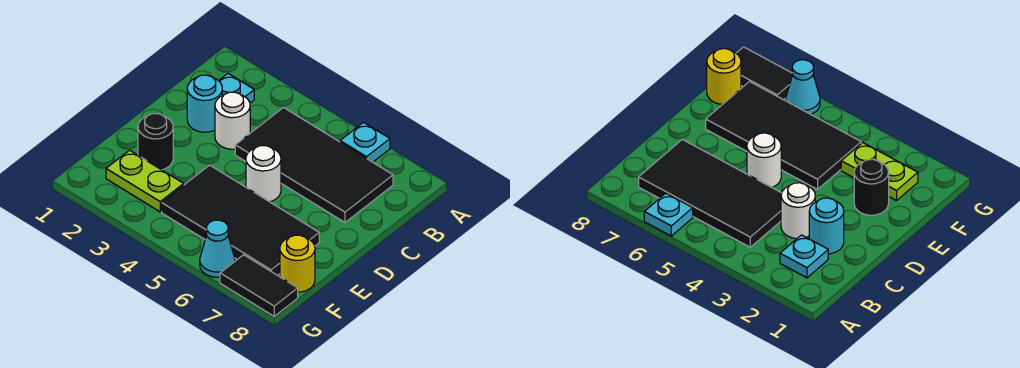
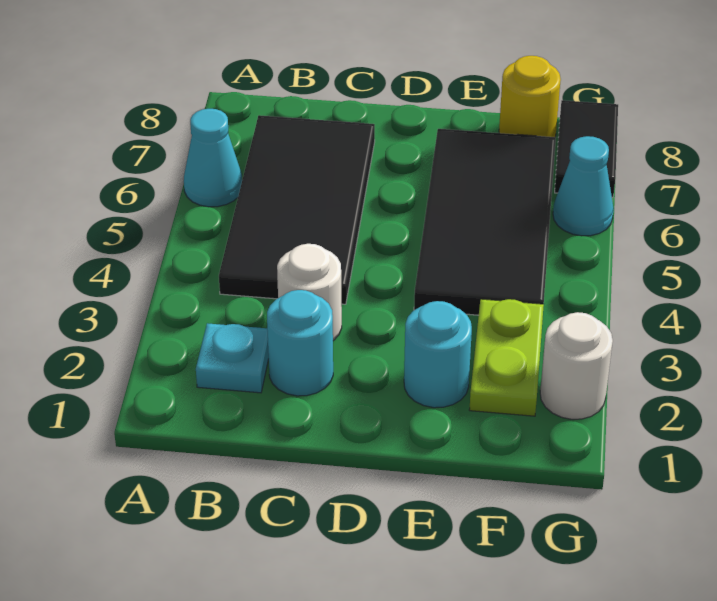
cyan 1x1 plate [340,122,390,162] -> cyan 1x1 cone [184,109,242,207]
white 1x1 round brick [246,146,281,202] -> white 1x1 round brick moved to [540,312,613,419]
black 1x1 round brick [138,114,173,170] -> cyan 1x1 round brick [404,301,472,408]

